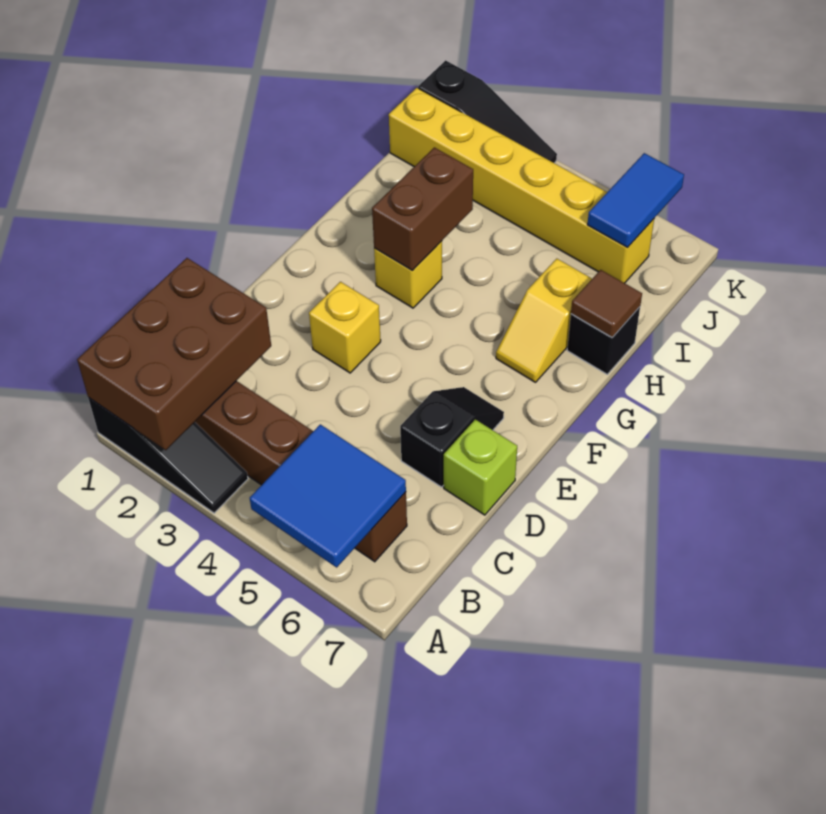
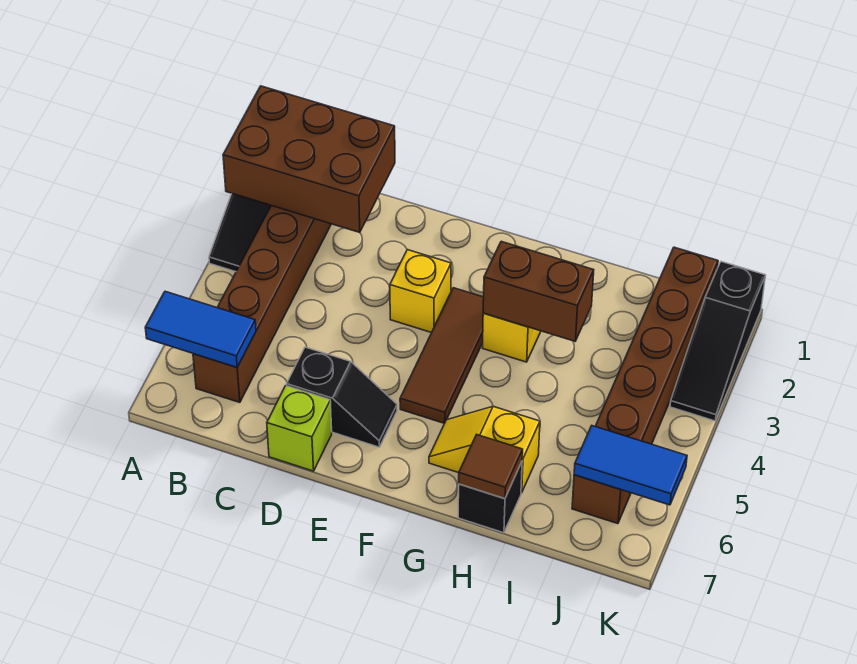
blue 2x2 tile [250,424,406,567] -> blue 1x2 tile [145,291,256,367]
none -> brown 1x3 tile [400,288,484,423]
yellow 1x6 brick [389,88,654,283] -> brown 1x6 brick [572,247,718,524]

